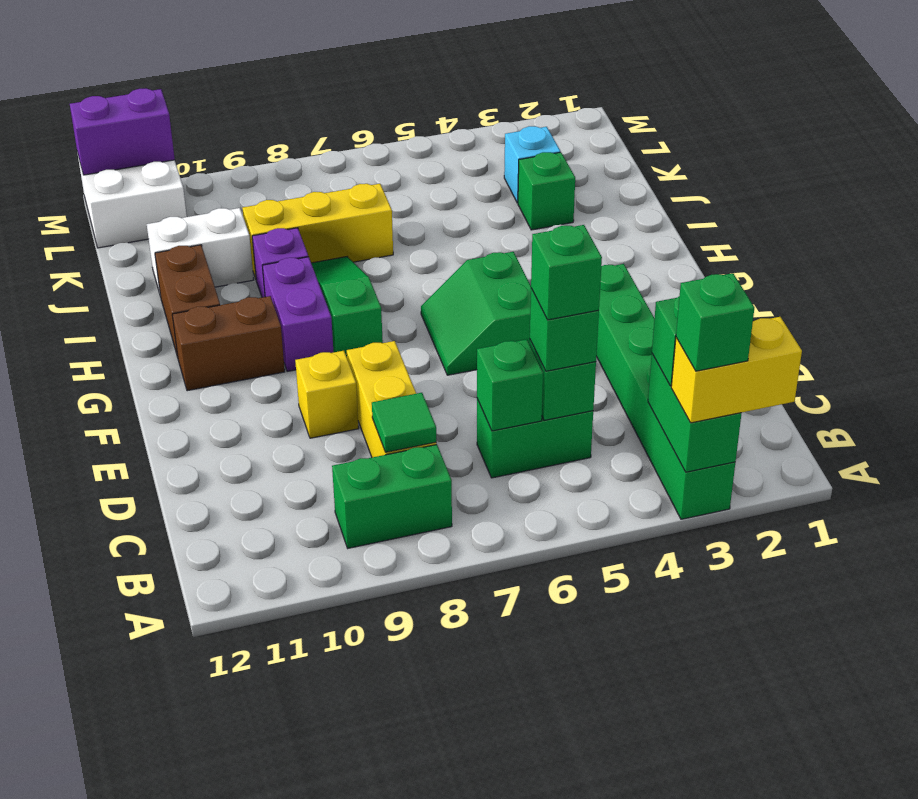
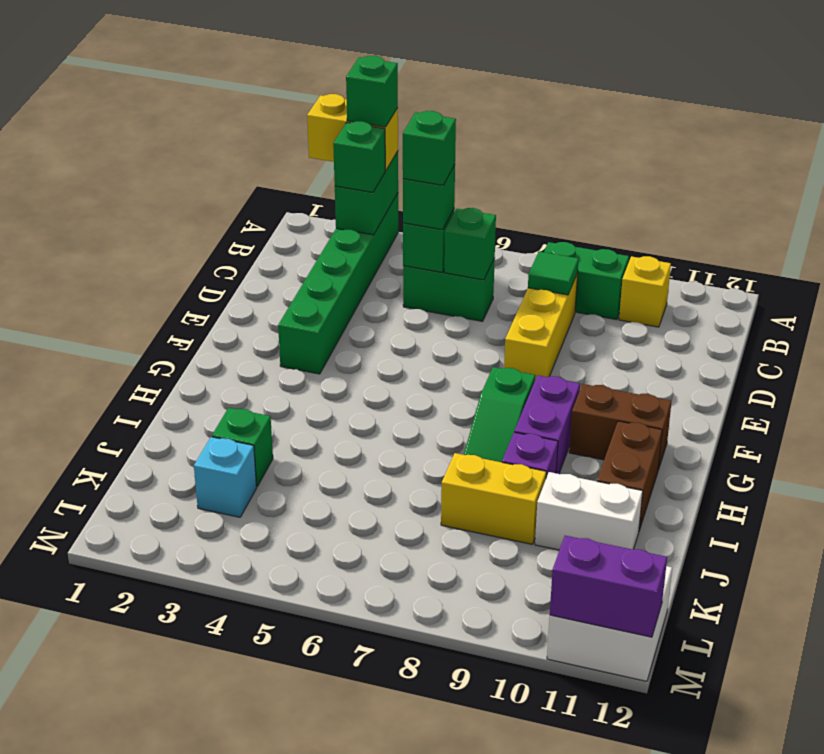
yellow 1x1 brick [295,351,359,438] -> yellow 1x1 brick moved to [619,256,671,327]
green 2x2 slope [421,252,531,375] -> none
yellow 1x3 brick [242,184,393,278] -> yellow 1x2 brick [441,453,546,544]

